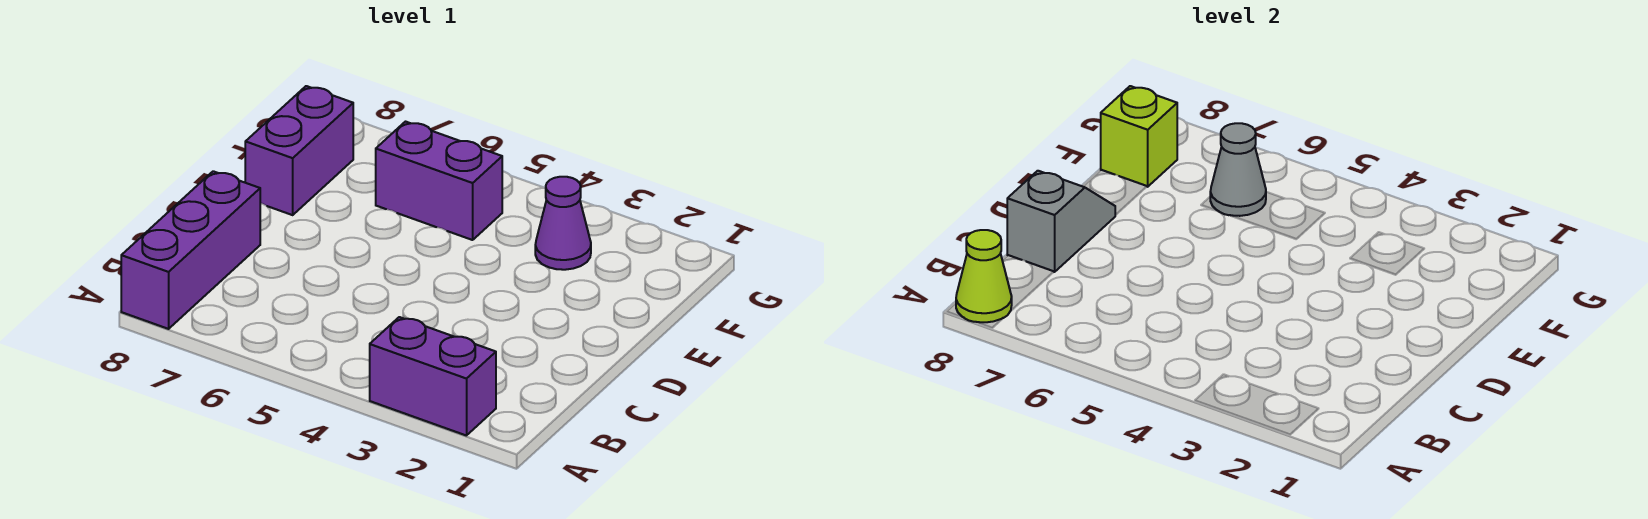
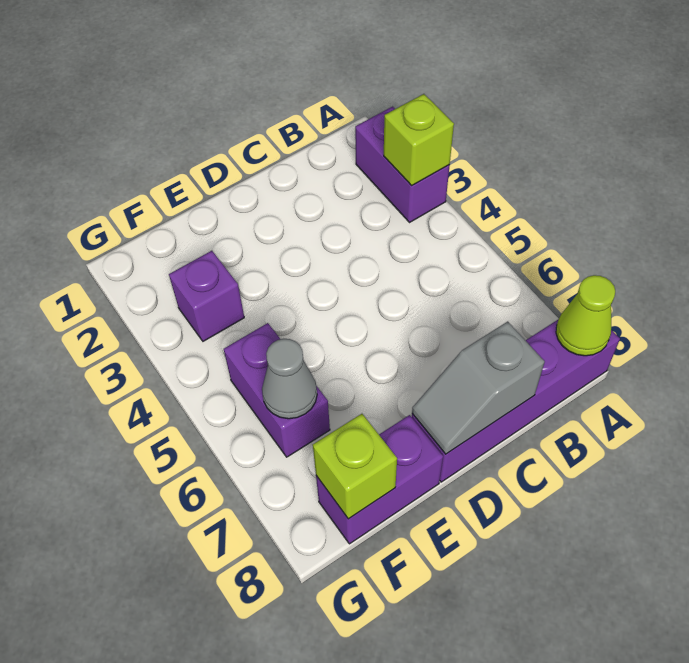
none -> lime 1x1 brick [384,94,454,186]
purple 1x3 brick [121,171,260,329] -> purple 1x4 brick [412,320,620,482]
purple 1x1 cone [535,177,591,270] -> purple 1x1 brick [169,251,244,341]

